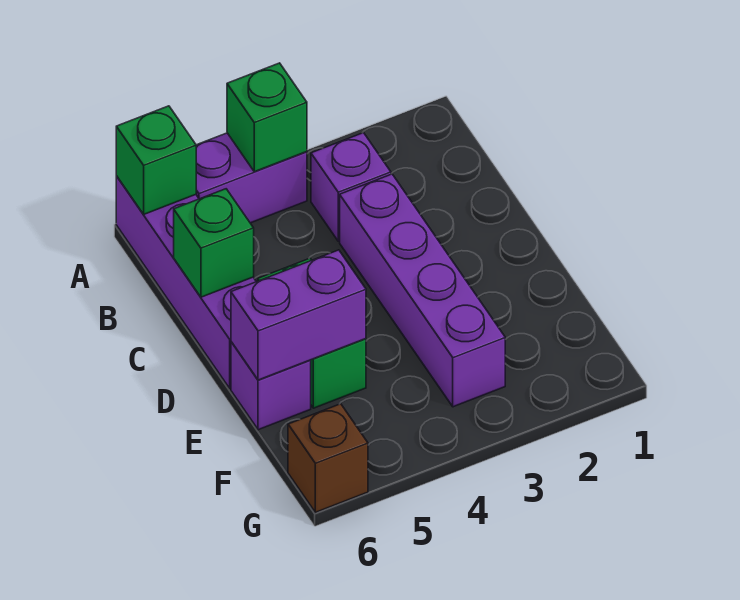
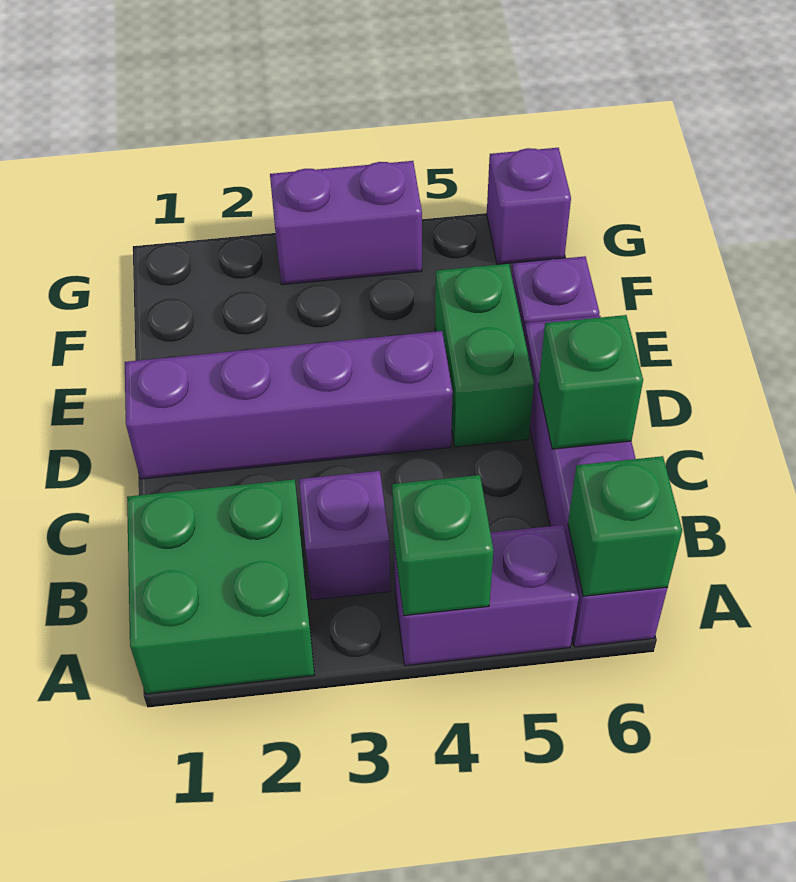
none -> green 2x2 brick [127,479,314,694]
purple 1x4 brick [340,174,505,407] -> purple 1x4 brick turned to [125,331,453,479]
purple 1x2 brick [231,250,366,380] -> purple 1x2 brick moved to [270,161,422,285]
brown 1x1 brick [288,404,368,512] -> purple 1x1 brick [487,148,571,264]

